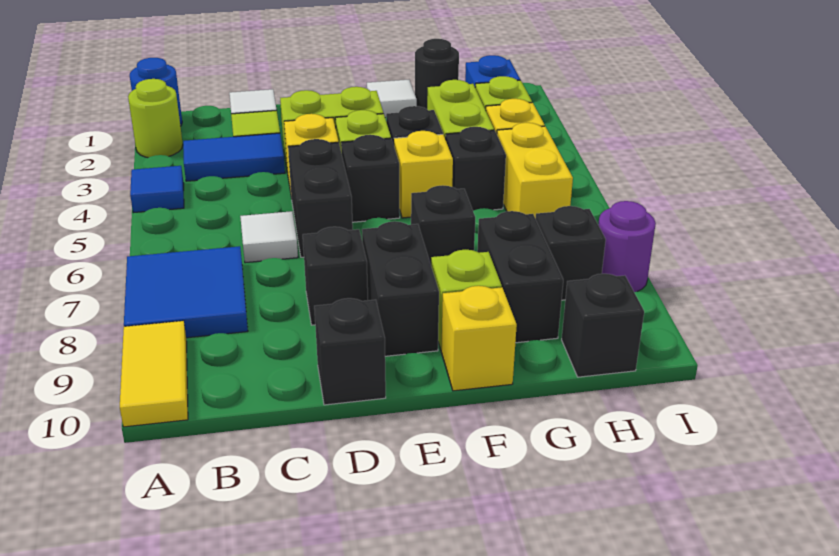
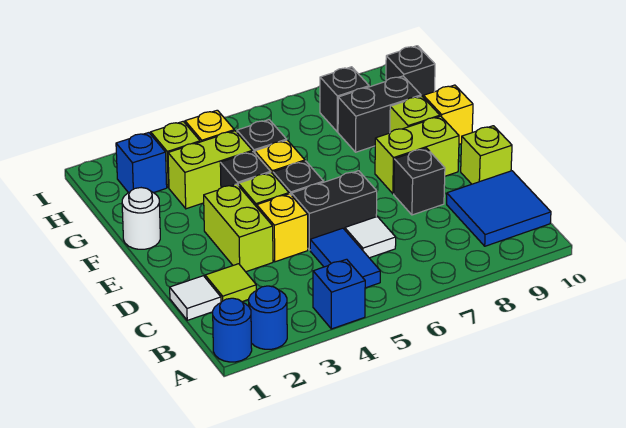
lime 1x1 round brick [128,79,183,158] -> blue 1x1 round brick [249,286,287,349]
blue 1x1 tile [130,166,184,213] -> blue 1x1 brick [313,259,365,329]
blue 2x2 tile [124,246,248,338] -> blue 2x2 tile moved to [447,171,551,246]
yellow 1x2 tile [120,321,188,427] -> none
blue 1x2 tile [183,133,285,181] -> blue 1x2 tile moved to [310,228,380,288]
black 1x1 brick [314,298,386,405] -> lime 1x1 brick [461,126,512,184]
black 1x2 brick [362,221,439,356] -> lime 1x2 brick [375,116,459,194]
white 1x1 tile [367,80,417,118] -> white 1x1 round brick [122,188,160,249]
black 1x1 brick [411,185,475,264] -> none
black 1x1 round brick [415,39,459,109] -> none
yellow 1x2 brick [497,123,573,218] -> none
purple 1x1 round brick [598,201,656,292] -> none

